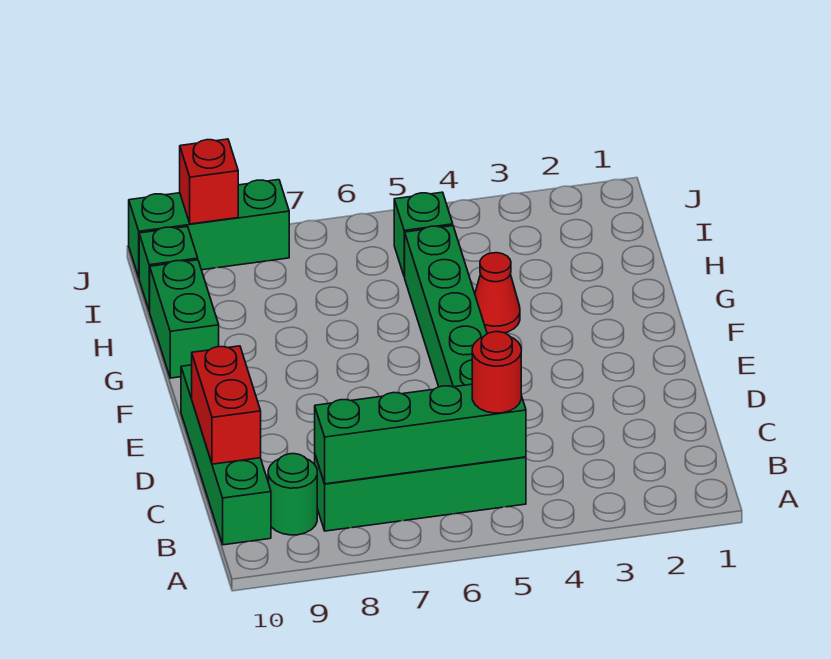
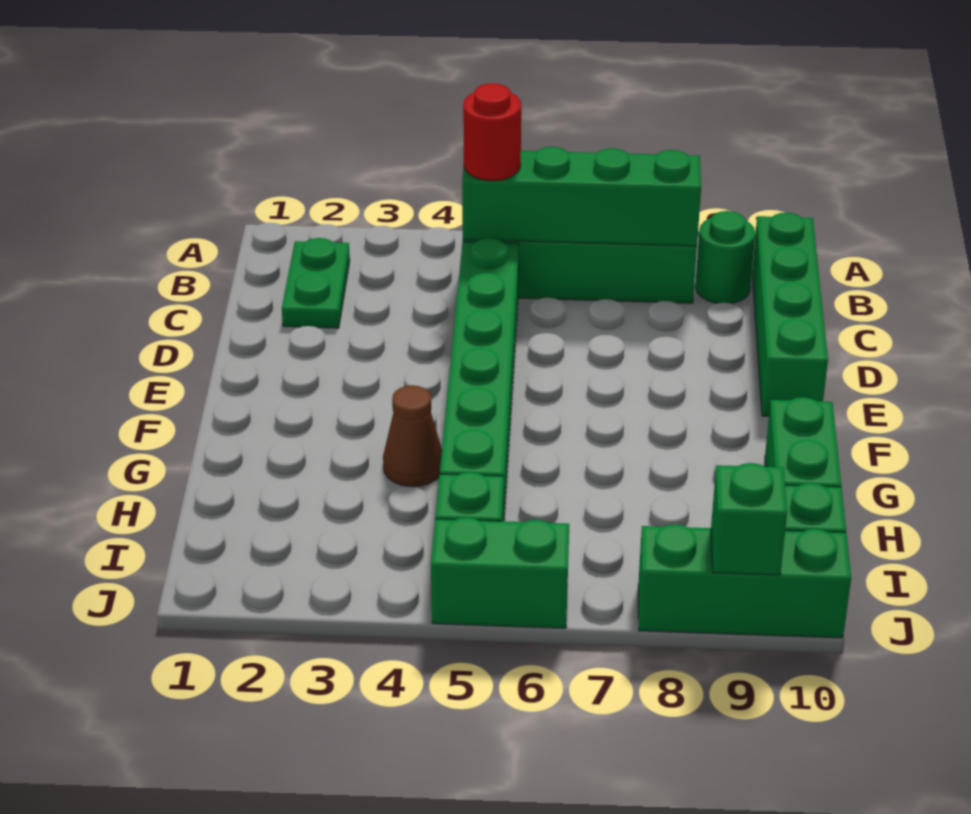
none -> green 1x2 plate [282,238,350,328]
red 1x2 brick [192,346,261,464] -> none
red 1x1 cone [475,253,520,333] -> brown 1x1 cone [383,385,442,487]
none -> green 1x2 brick [431,518,569,628]
red 1x1 brick [180,139,238,224] -> green 1x1 brick [711,463,787,575]

